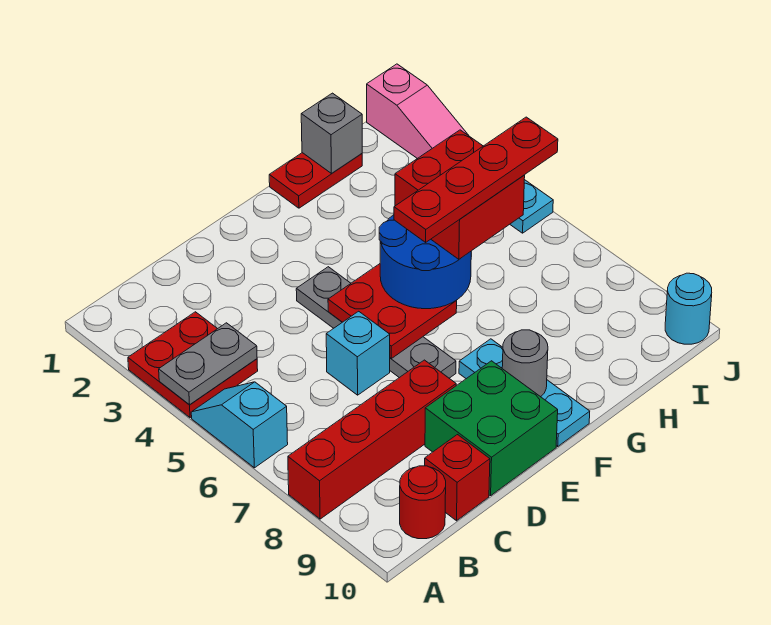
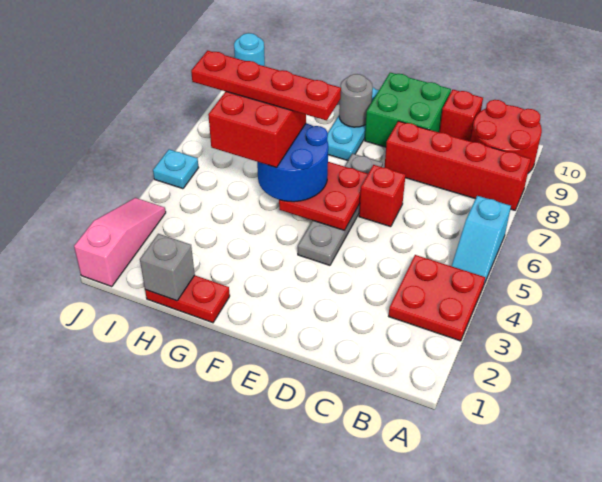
grey 1x2 plate [159,323,257,405] -> none
red 1x1 round brick [400,466,446,539] -> red 2x2 round brick [471,100,542,173]
cyan 1x1 brick [326,311,390,395] -> red 1x1 brick [359,165,406,227]

